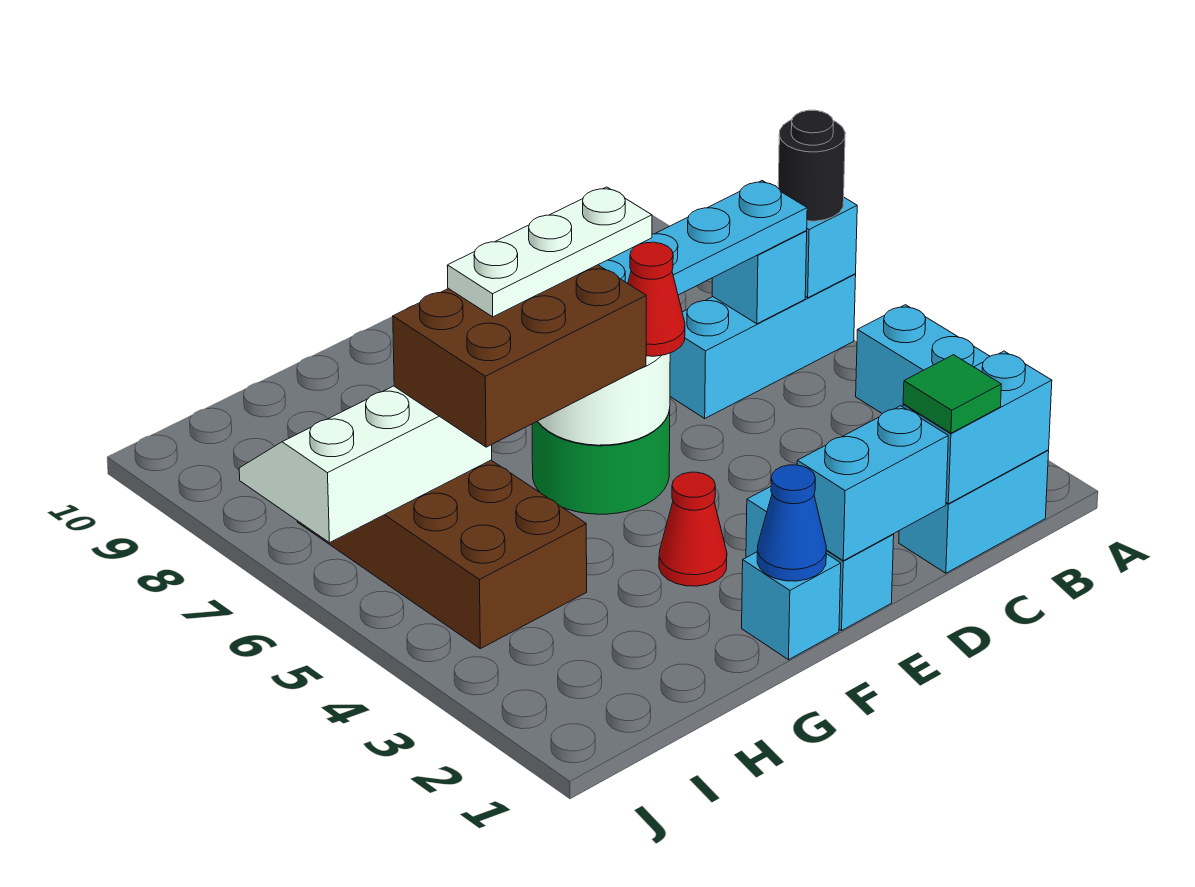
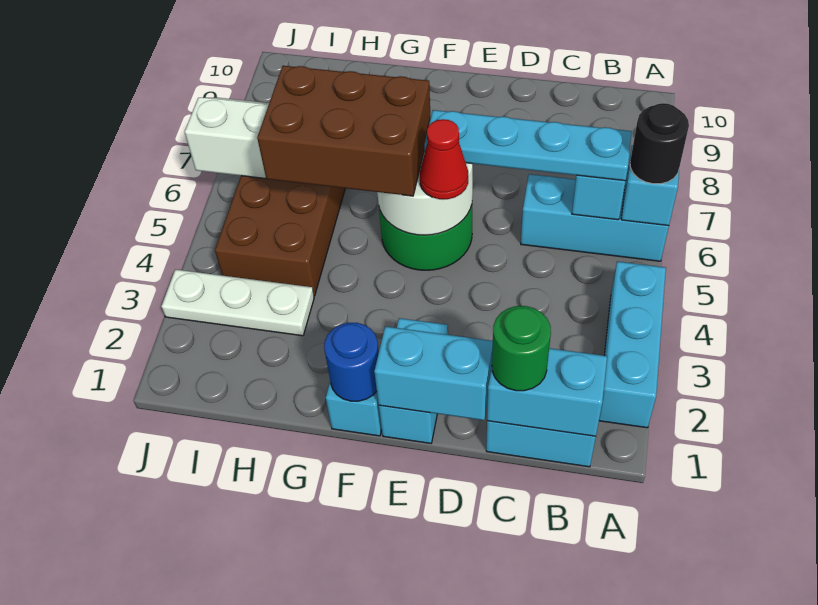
green 1x1 tile [903,355,1001,433] -> green 1x1 round brick [492,306,551,391]
white 1x3 plate [447,187,652,317] -> white 1x3 plate moved to [161,269,314,336]
blue 1x1 cone [757,465,826,581] -> blue 1x1 round brick [324,323,379,401]
red 1x1 cone [659,472,727,586] -> none

